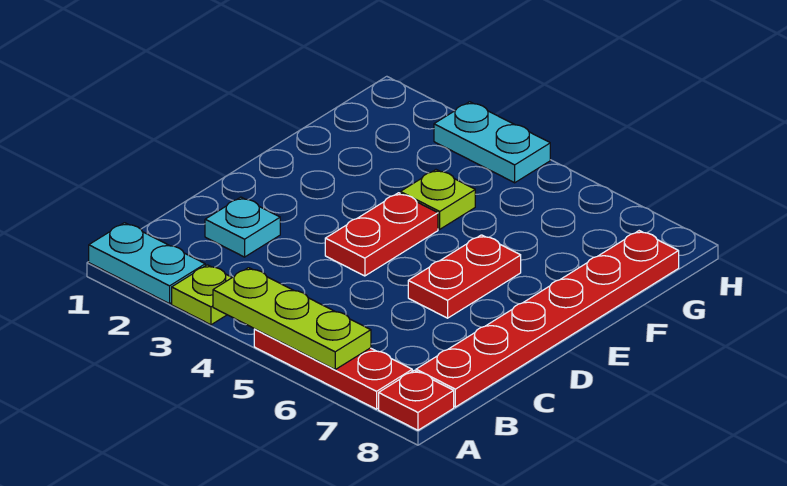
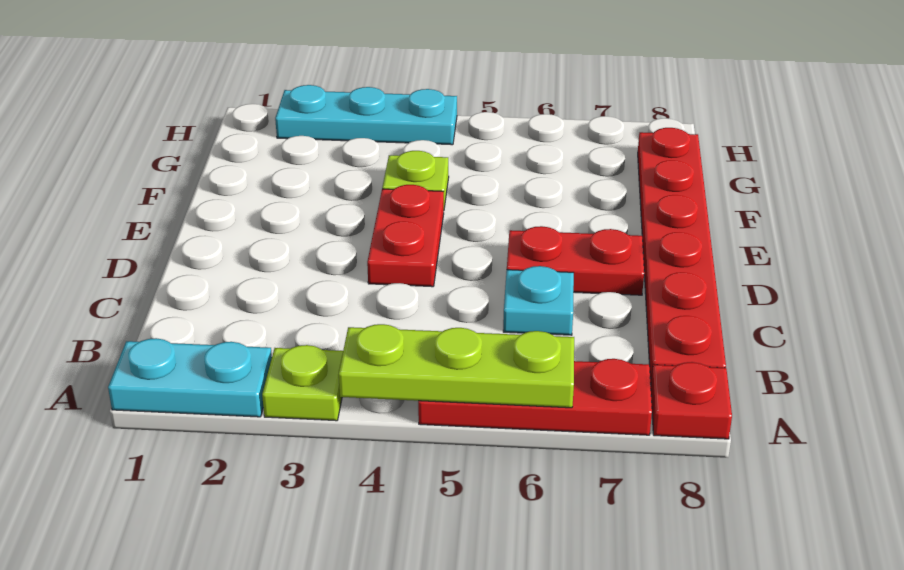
cyan 1x1 plate [205,197,280,257] -> cyan 1x1 plate moved to [503,266,574,335]
red 1x2 plate [408,235,521,318] -> red 1x2 plate turned to [507,226,644,295]
cyan 1x2 plate [434,102,550,183] -> cyan 1x3 plate [275,85,457,145]

